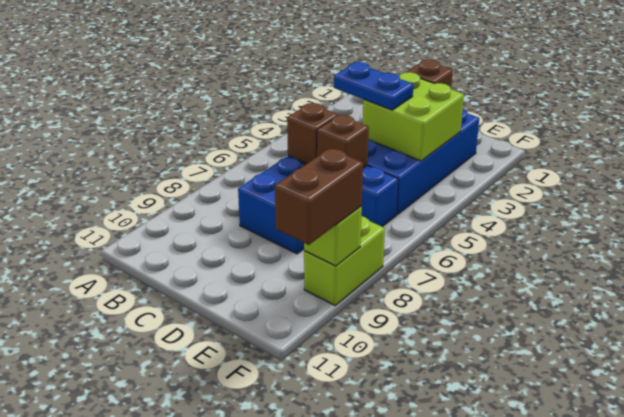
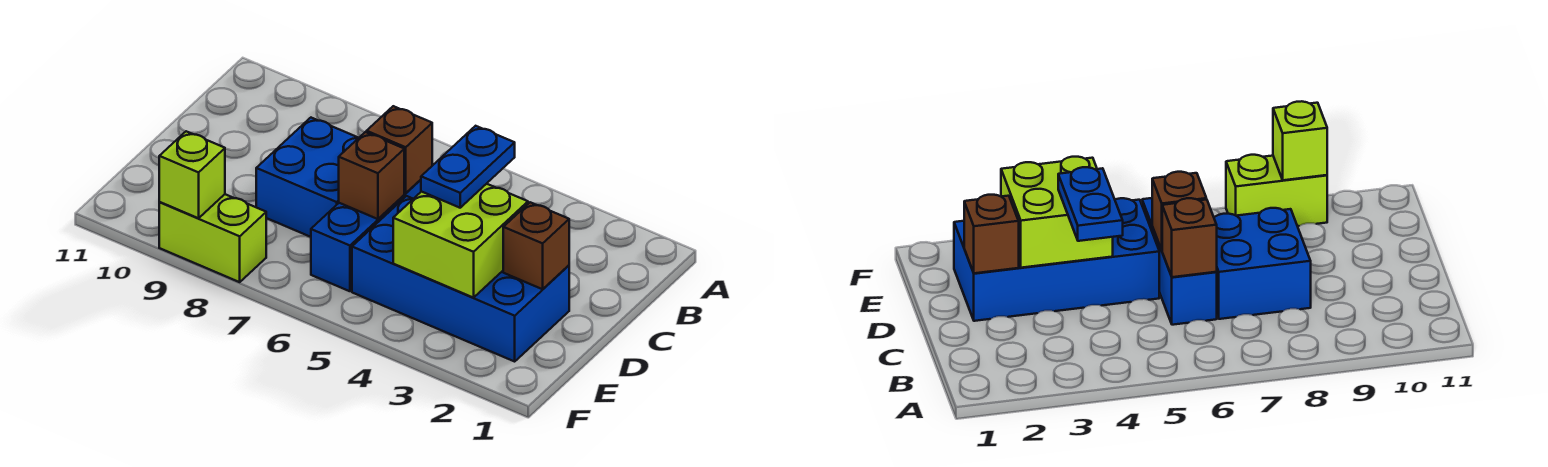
brown 1x2 brick [275,149,363,245] -> none

